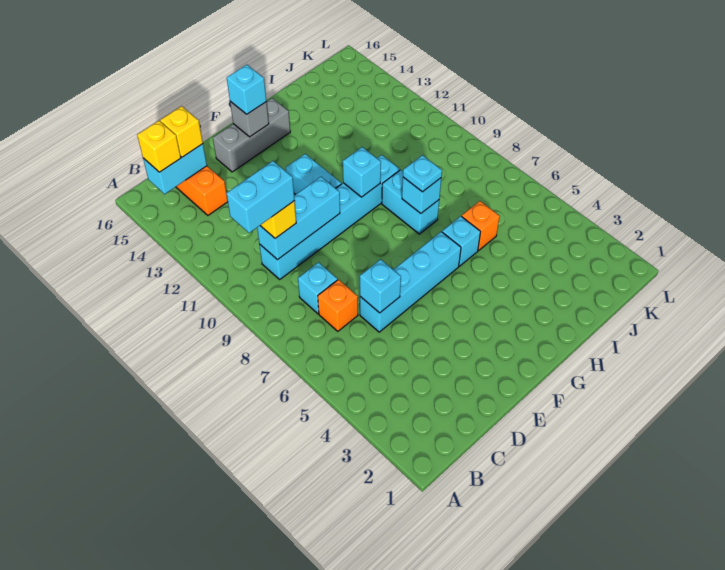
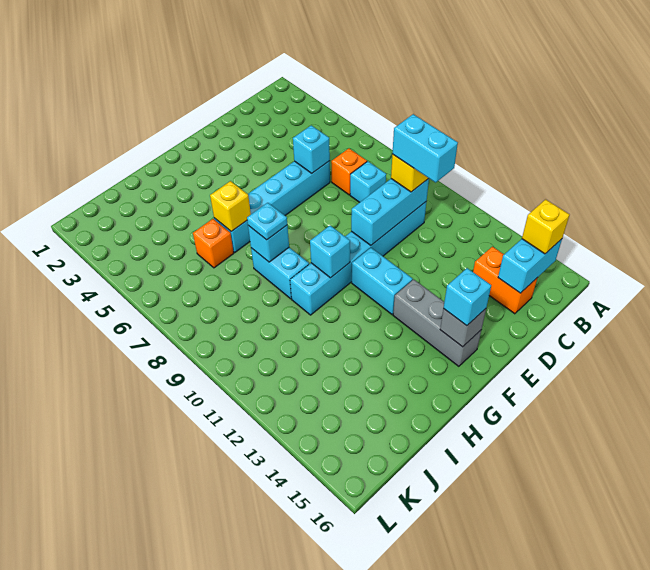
cyan 1x2 brick [226,161,294,233] -> cyan 1x2 brick turned to [392,114,458,182]
yellow 1x1 brick [160,106,203,157] -> yellow 1x1 brick moved to [210,181,251,231]
grey 1x3 brick [213,98,290,172] -> grey 1x3 brick turned to [393,279,481,366]

